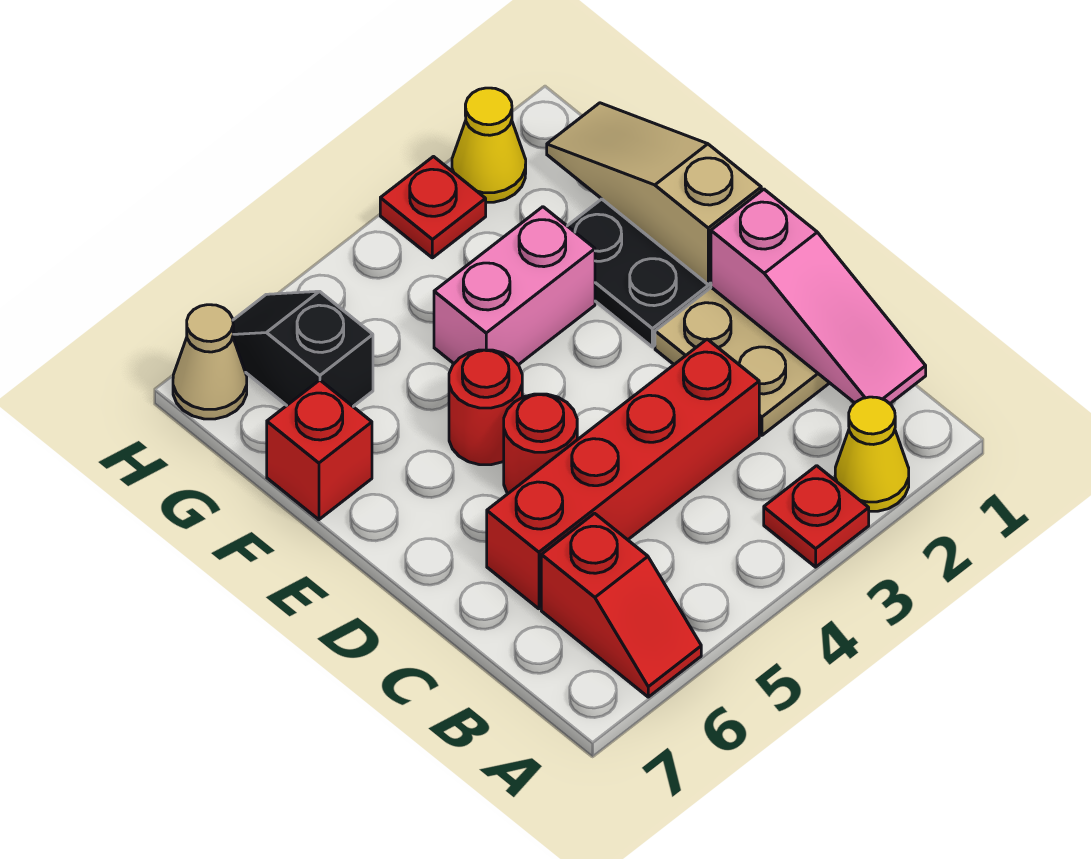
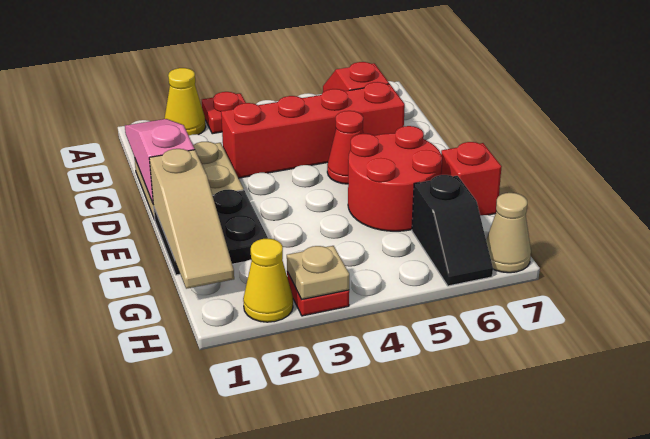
red 1x1 round brick [504,394,577,493] -> red 1x1 cone [327,111,363,184]
red 1x1 round brick [449,350,522,465] -> red 2x2 round brick [348,126,442,231]
pink 1x2 brick [434,207,595,365] -> none
none -> tan 1x1 plate [287,246,349,299]

